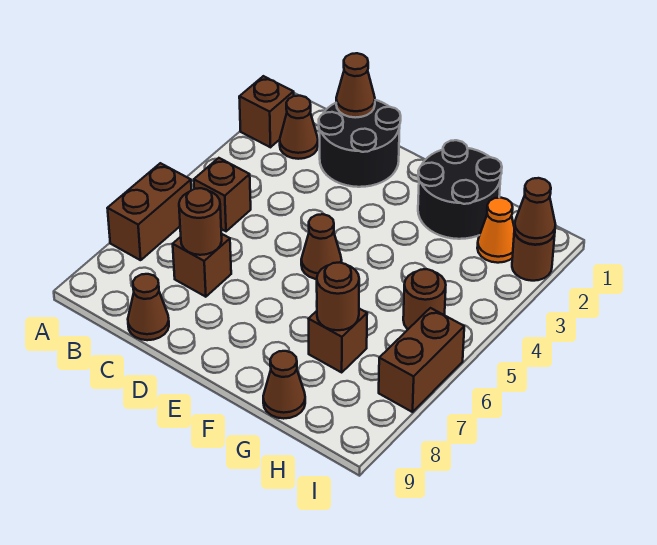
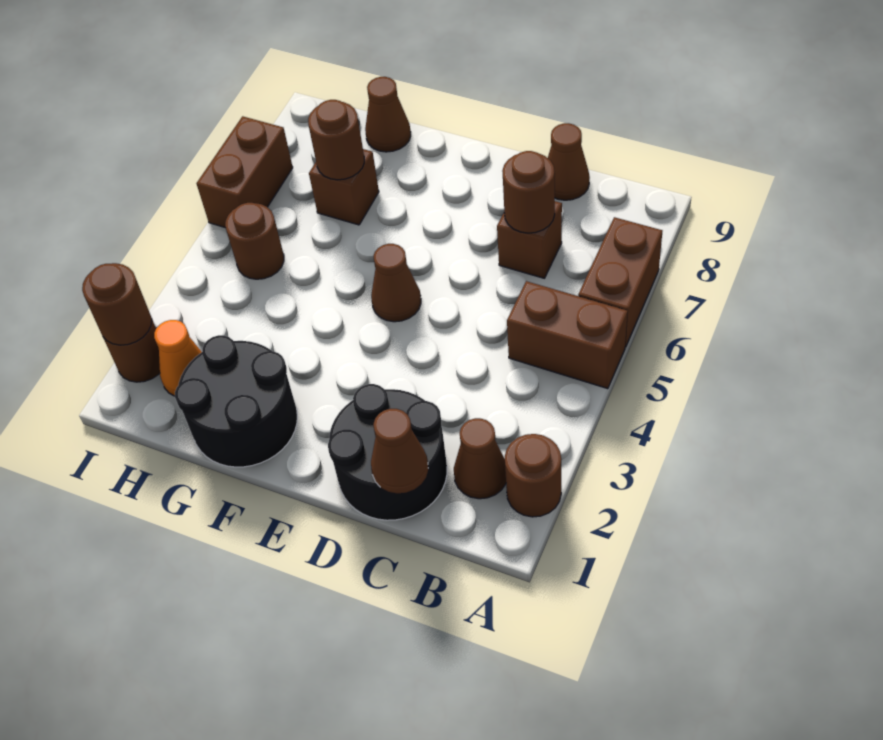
brown 1x1 brick [239,76,294,147] -> brown 1x1 round brick [505,434,561,517]
brown 1x1 brick [194,158,251,231] -> brown 1x2 brick [507,281,628,389]
brown 1x1 cone [514,178,556,245] -> brown 1x1 round brick [82,263,152,345]

